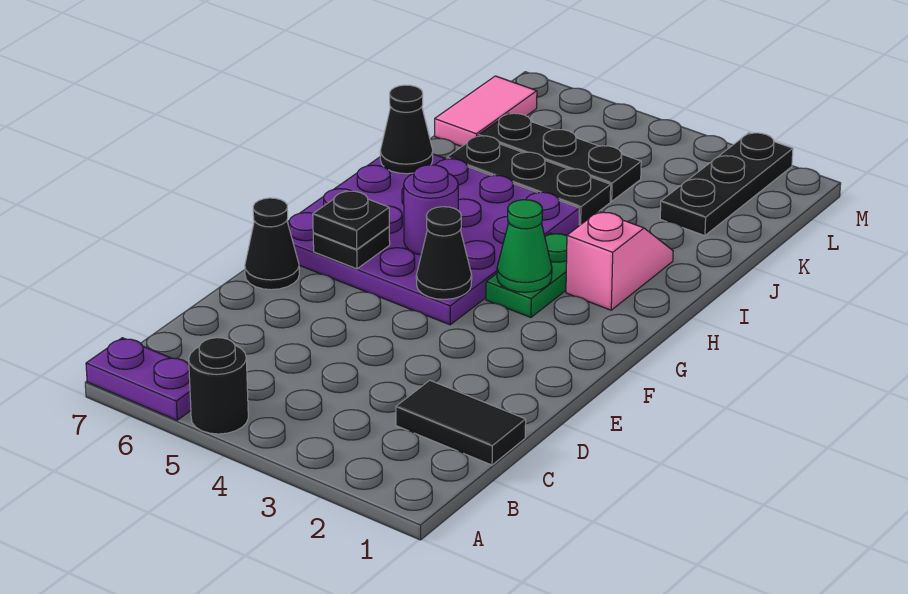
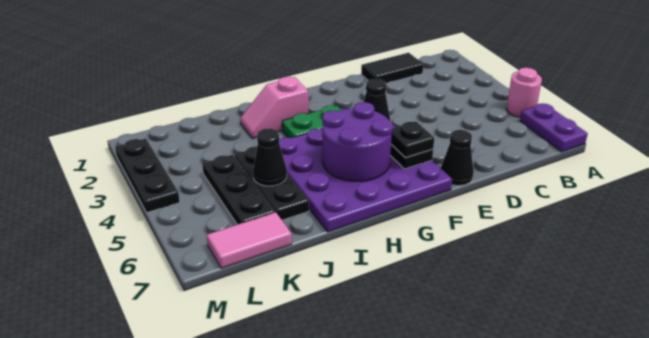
black 1x1 round brick [189,338,248,434] -> pink 1x1 round brick [506,68,542,117]
black 1x2 tile [396,380,526,465] -> black 1x2 tile turned to [361,53,423,84]
green 1x1 cone [497,200,552,292] -> none
purple 1x1 round brick [404,165,458,255] -> purple 2x2 round brick [322,102,393,181]
black 1x1 cone [380,85,433,174] -> black 1x1 cone moved to [253,128,287,186]
black 1x3 plate [660,133,793,236] -> black 1x3 plate turned to [115,139,180,213]

